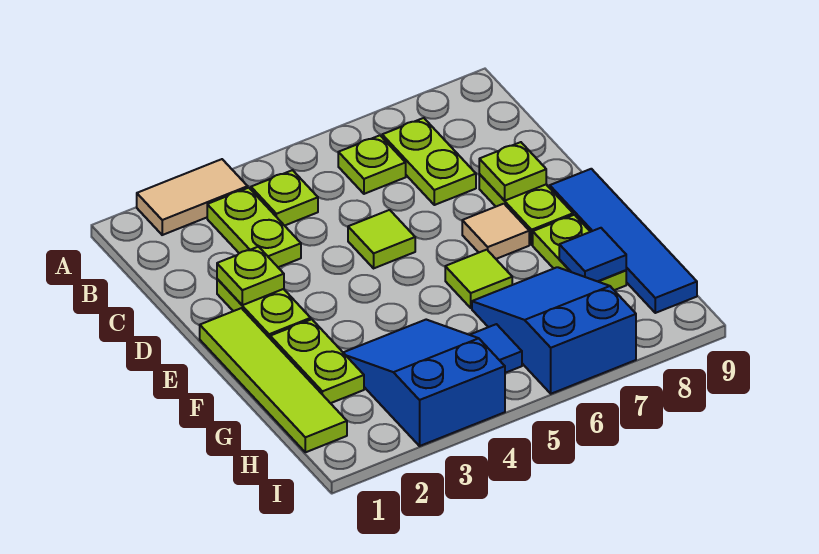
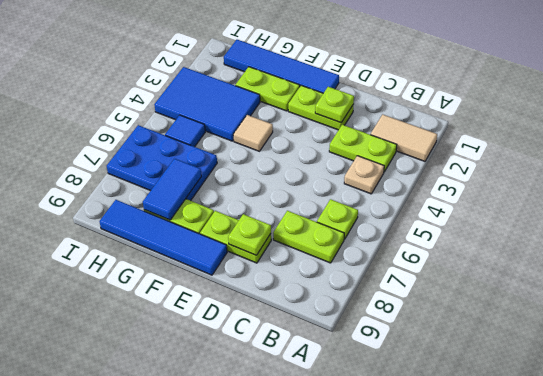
tan 1x2 tile [137,159,248,235] -> tan 1x2 tile turned to [371,114,437,161]
lime 1x1 plate [251,170,318,226] -> tan 1x1 plate [344,156,384,194]
lime 1x1 tile [348,210,415,268] -> none
lime 1x4 tile [200,308,347,452] -> blue 1x4 tile [224,40,339,93]
tan 1x1 tile [462,204,529,259] -> tan 1x1 tile moved to [233,115,273,151]
lime 1x1 tile [445,250,512,308] -> none
blue 2x3 slope [343,320,505,446] -> blue 2x3 tile [154,67,260,141]
blue 2x3 slope [472,267,636,394] -> blue 2x3 plate [107,125,217,201]
blue 1x1 tile [559,228,626,281] -> blue 1x2 tile [143,159,201,220]

